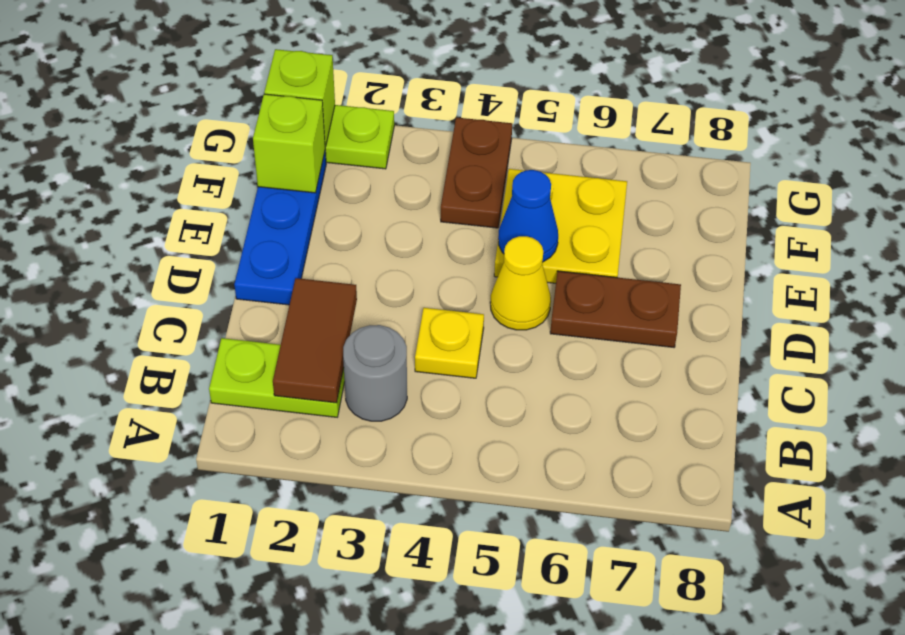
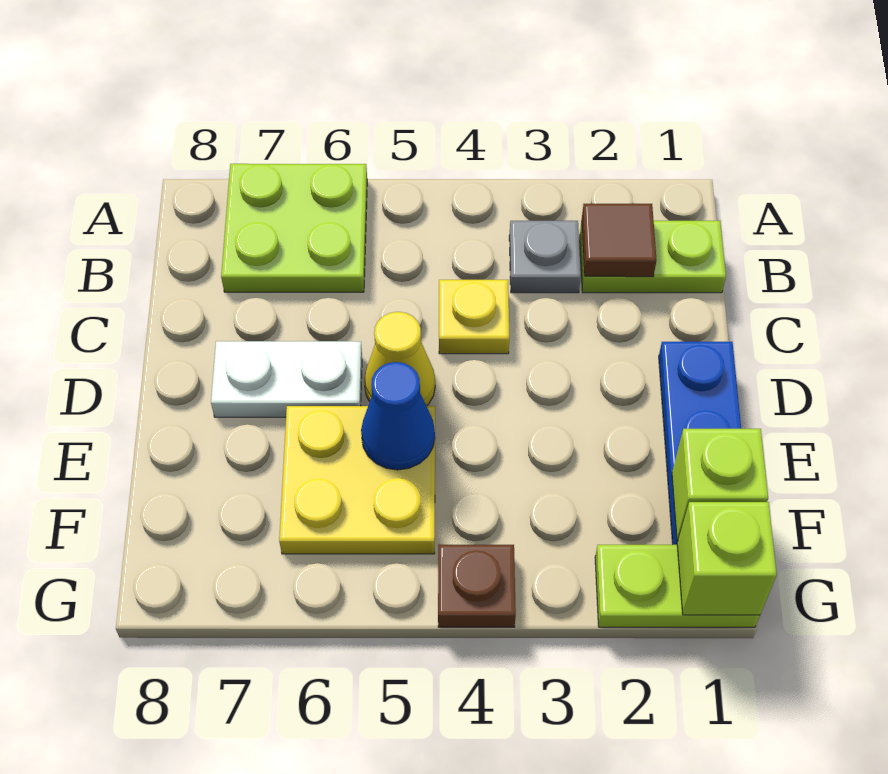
none -> lime 2x2 plate [221,164,367,292]
brown 1x2 tile [273,278,357,403] -> brown 1x1 tile [582,204,656,277]
grey 1x1 round brick [343,325,407,421] -> grey 1x1 plate [509,221,581,293]
brown 1x2 plate [550,271,681,347] -> white 1x2 plate [211,341,362,417]
brown 1x2 plate [441,117,512,228] -> brown 1x1 plate [438,544,516,627]

